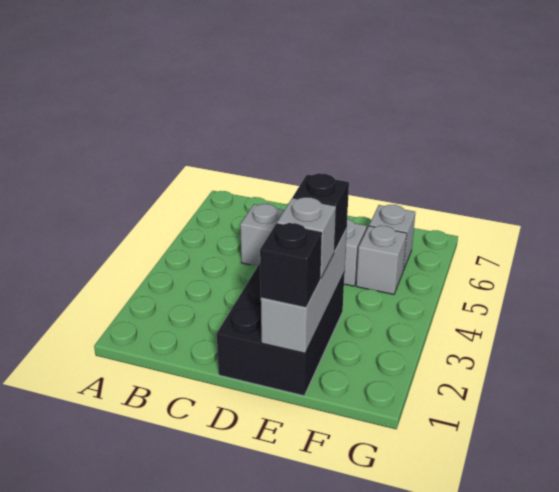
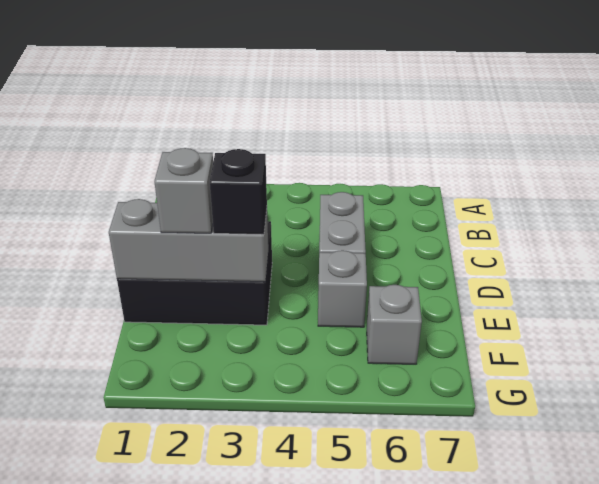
black 1x1 brick [260,223,322,308] -> none
grey 1x1 brick [356,226,407,294] -> none

